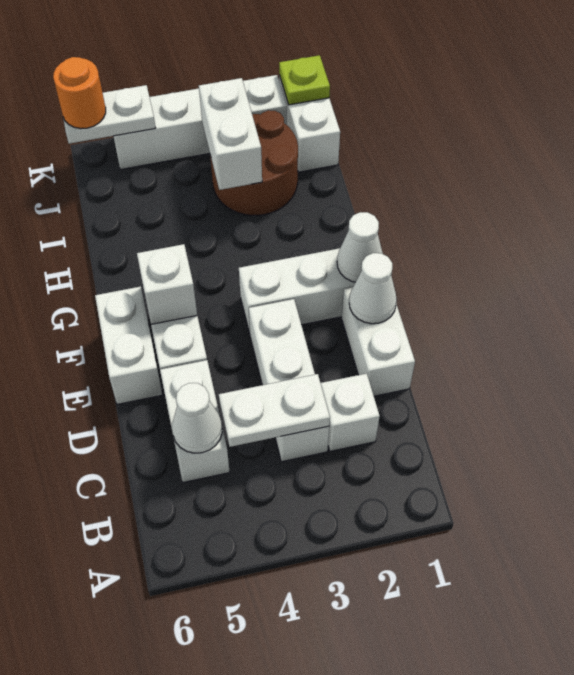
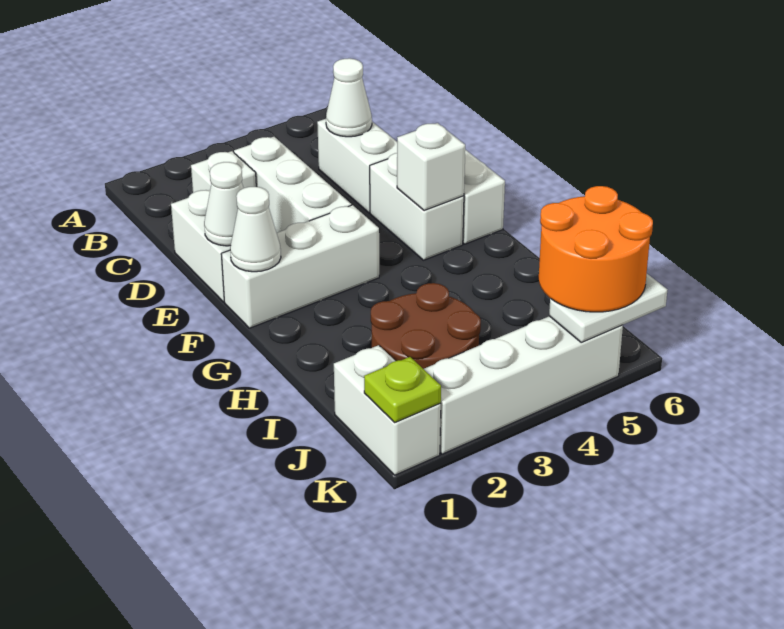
white 1x2 plate [219,374,330,447] -> none
white 1x2 brick [199,78,262,190] -> none
orange 1x1 round brick [53,57,106,129] -> orange 2x2 round brick [539,186,653,312]

